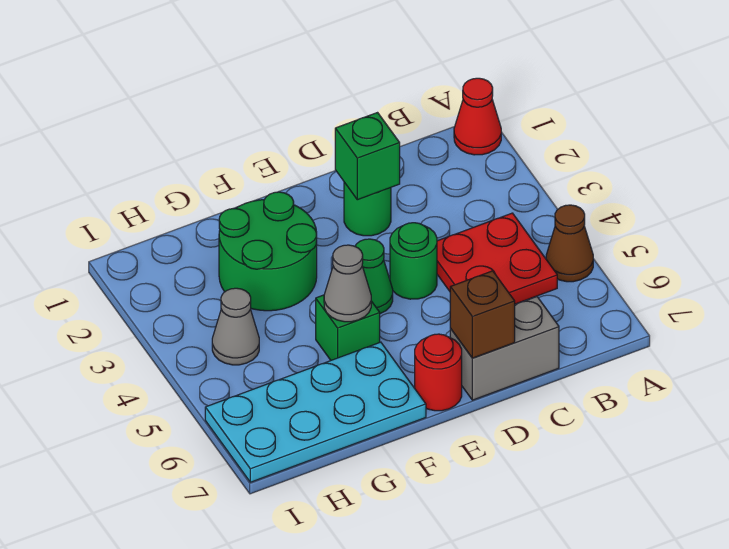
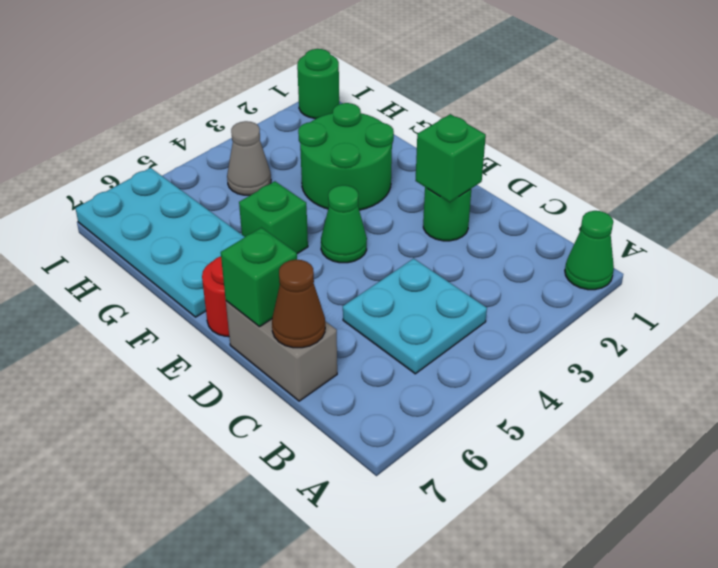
red 1x1 cone [454,78,501,155] -> green 1x1 cone [565,211,614,290]
brown 1x1 cone [546,205,593,282] -> brown 1x1 cone moved to [272,260,325,348]
red 2x2 plate [437,213,557,304] -> cyan 2x2 plate [343,259,487,374]
green 1x1 round brick [390,223,437,299] -> green 1x1 round brick moved to [297,49,339,119]
brown 1x1 brick [450,271,515,358] -> green 1x1 brick [221,228,297,327]
grey 1x1 cone [324,245,371,322] -> none

